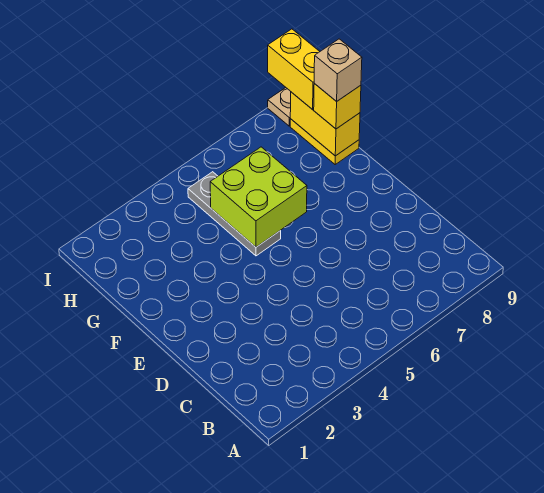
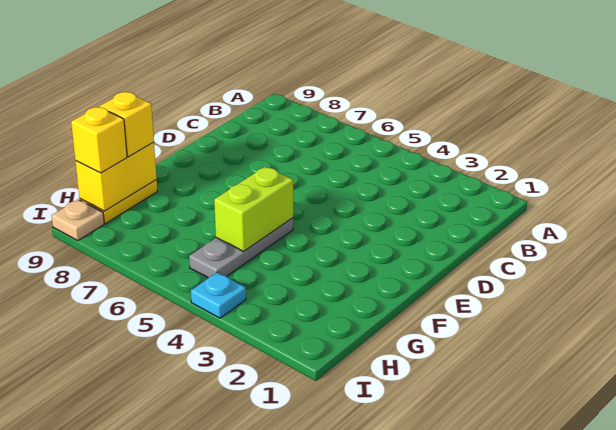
lime 2x2 brick [210,147,307,247] -> lime 1x2 brick [214,167,293,251]
tan 1x1 brick [314,39,362,101] -> none
yellow 1x2 brick [268,29,320,110] -> yellow 1x1 brick [71,107,127,173]
none -> cyan 1x1 plate [191,272,246,318]

